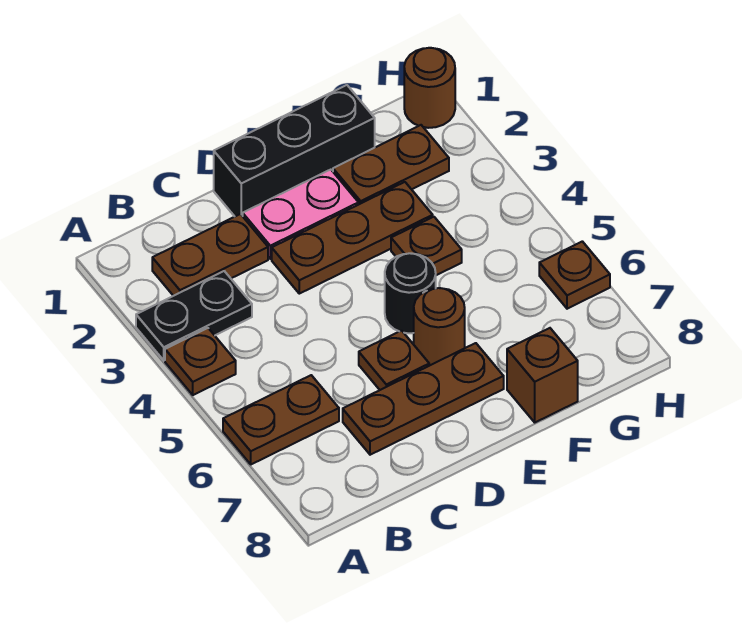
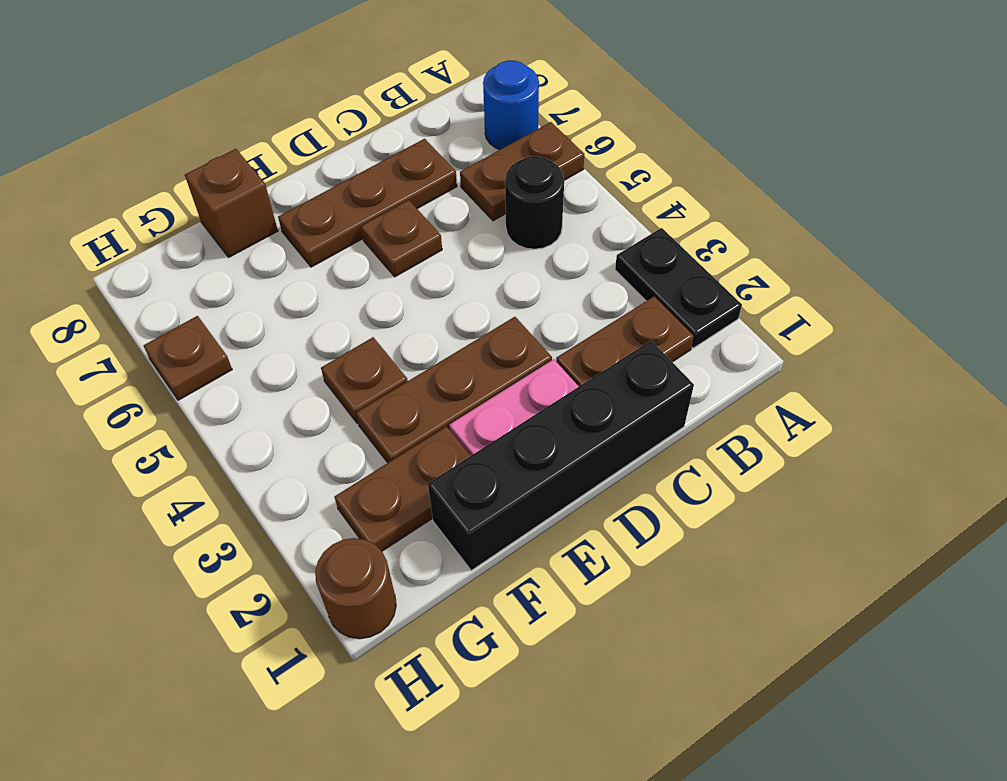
black 1x2 plate [136,271,252,360] -> black 1x2 plate turned to [615,228,742,348]
brown 1x1 plate [165,328,236,395] -> none
none -> blue 1x1 round brick [483,60,539,149]
black 1x3 brick [214,85,375,216] -> black 1x4 brick [428,341,694,570]
black 1x1 round brick [385,253,436,333] -> black 1x1 round brick moved to [505,156,564,249]
brown 1x1 round brick [414,288,465,366] -> none

